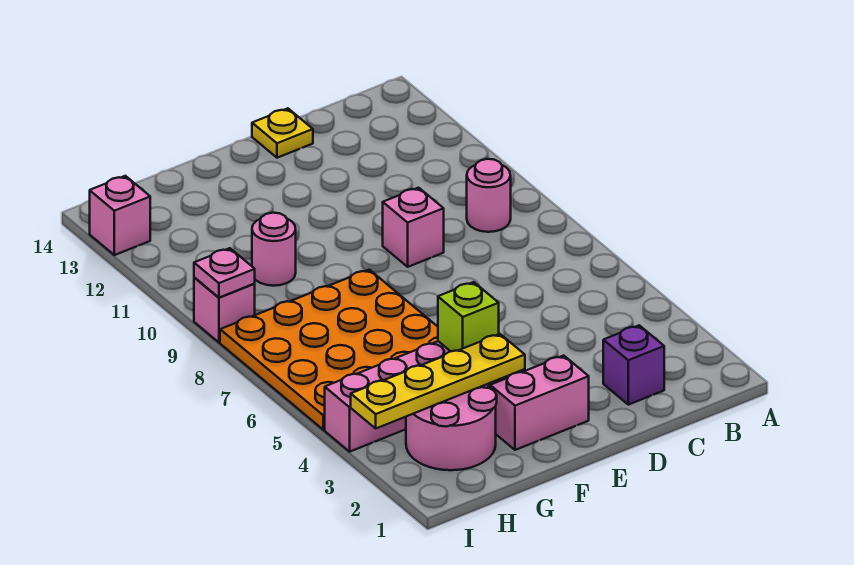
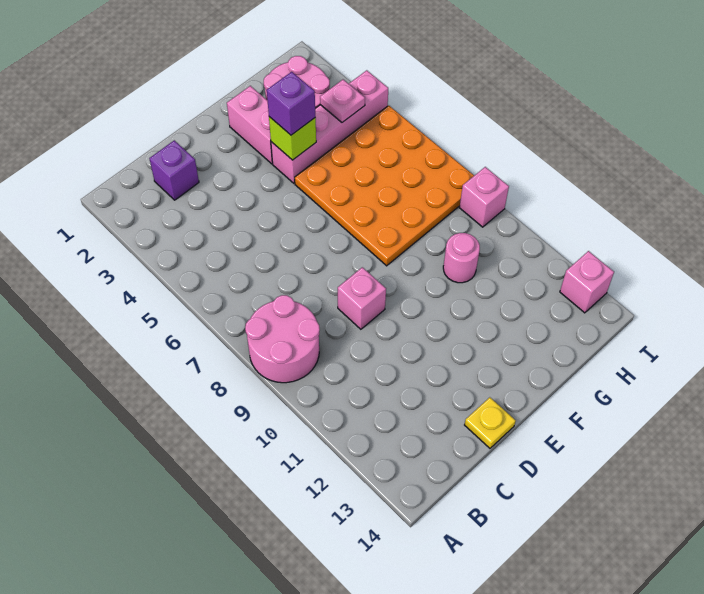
pink 1x1 round brick [467,159,511,232] -> pink 2x2 round brick [245,295,320,383]
pink 1x2 brick [490,356,589,450] -> pink 1x2 brick turned to [227,86,273,164]
yellow 1x4 plate [351,334,525,428] -> none
none -> purple 1x1 brick [267,72,315,135]
pink 1x1 plate [194,248,255,298] -> pink 1x1 plate moved to [320,80,365,122]

